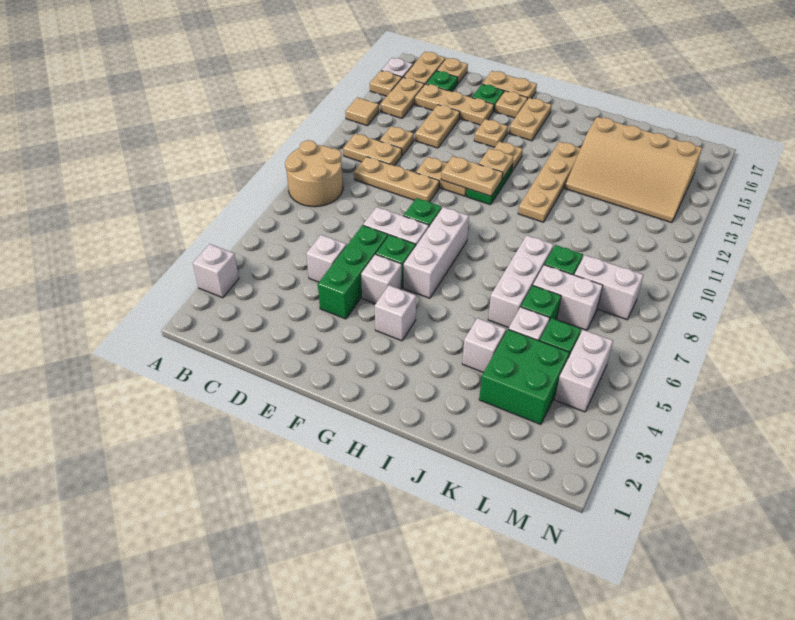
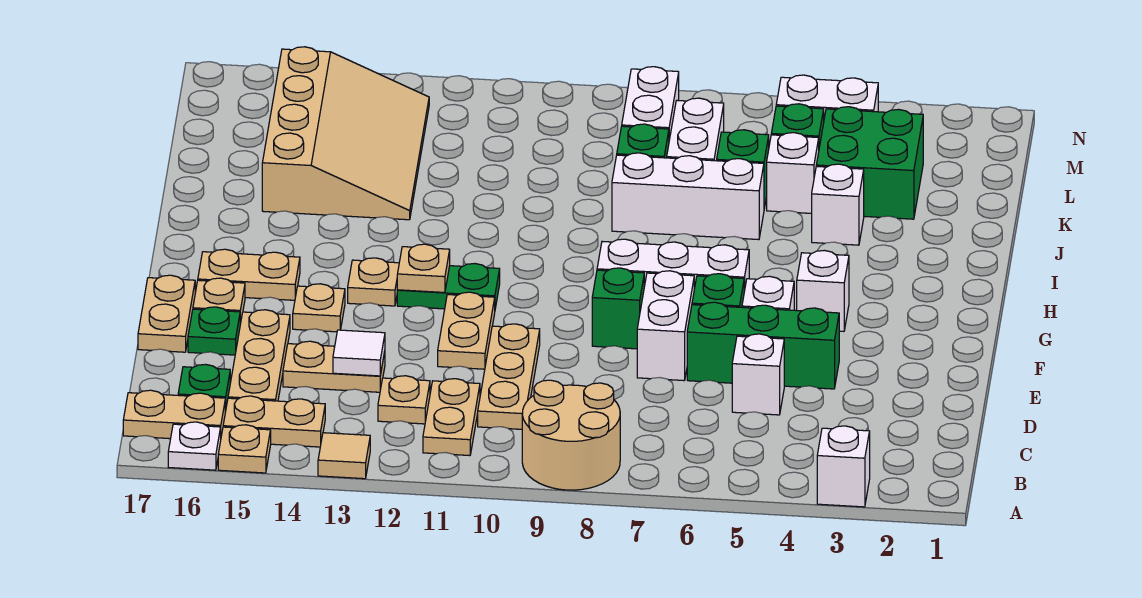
tan 1x1 plate [437,58,468,84] -> none
none -> white 1x1 tile [333,330,385,376]
tan 1x2 plate [441,156,503,196] -> none
tan 1x4 plate [518,142,581,222] -> none

